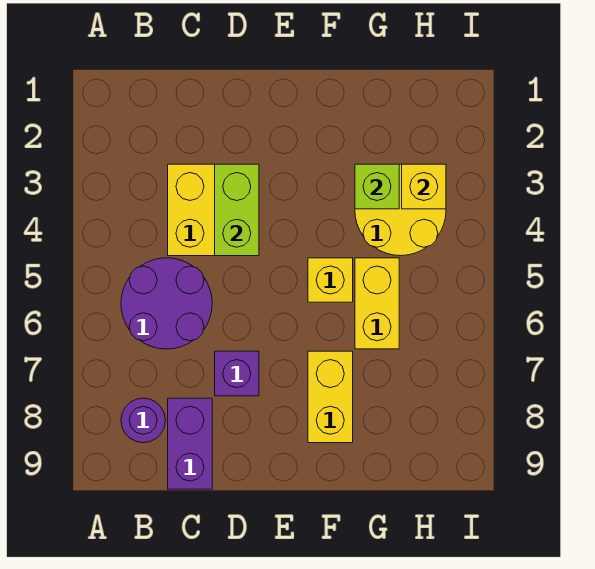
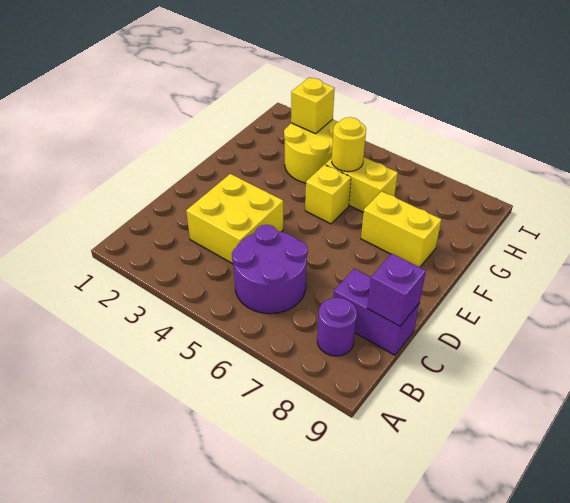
lime 1x2 brick [215,164,259,256] -> none
purple 1x1 brick [215,351,259,396] -> purple 1x1 brick moved to [367,254,426,326]
lime 1x1 brick [355,164,399,209] -> none
none -> yellow 1x1 round brick [332,117,366,172]

